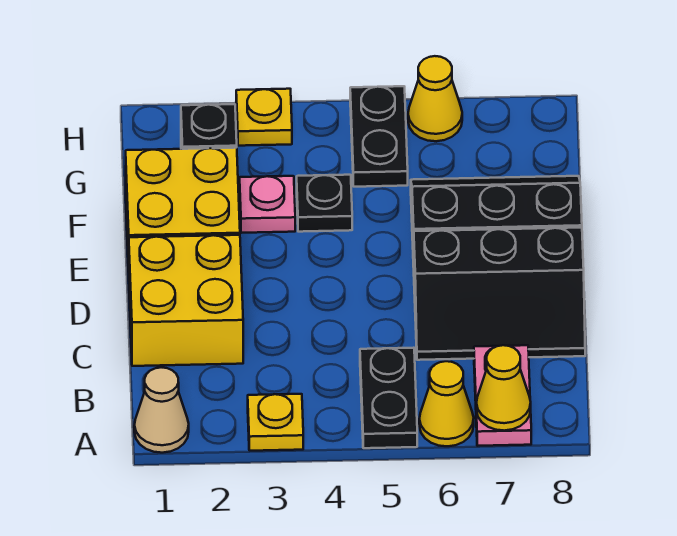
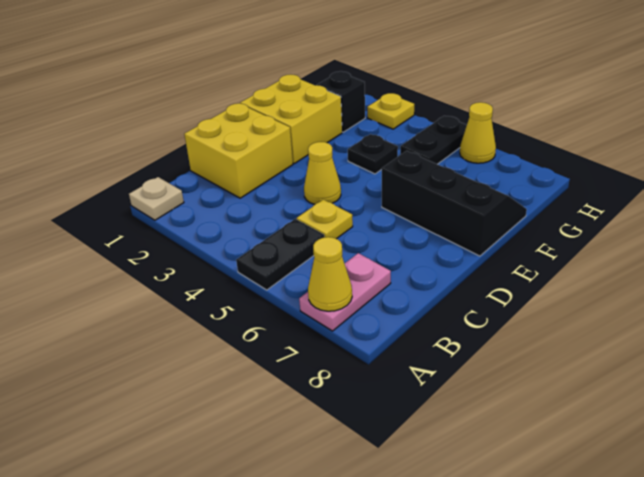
tan 1x1 cone [134,367,189,453] -> tan 1x1 plate [129,177,184,220]
yellow 1x1 plate [248,394,303,451] -> yellow 1x1 plate moved to [297,199,353,239]
yellow 1x1 cone [419,361,474,446] -> yellow 1x1 cone moved to [304,142,341,205]
black 2x3 slope [414,228,585,360] -> none
pink 1x1 plate [240,176,295,233] -> none

